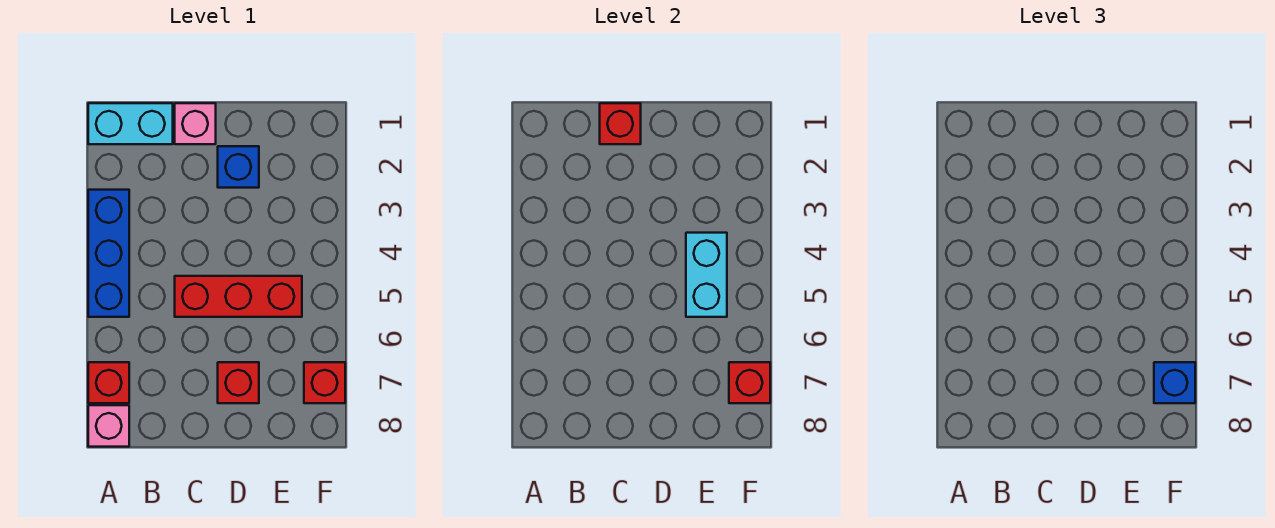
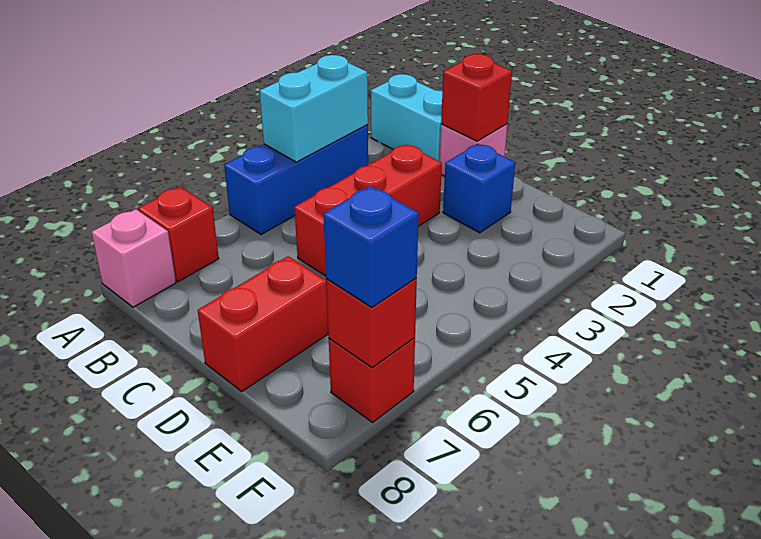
red 1x3 brick [175,276,302,317] -> red 1x3 brick turned to [294,144,442,276]
red 1x1 brick [218,362,259,403] -> red 1x2 brick [198,256,328,391]
cyan 1x2 brick [686,233,727,317] -> cyan 1x2 brick moved to [260,55,368,162]

